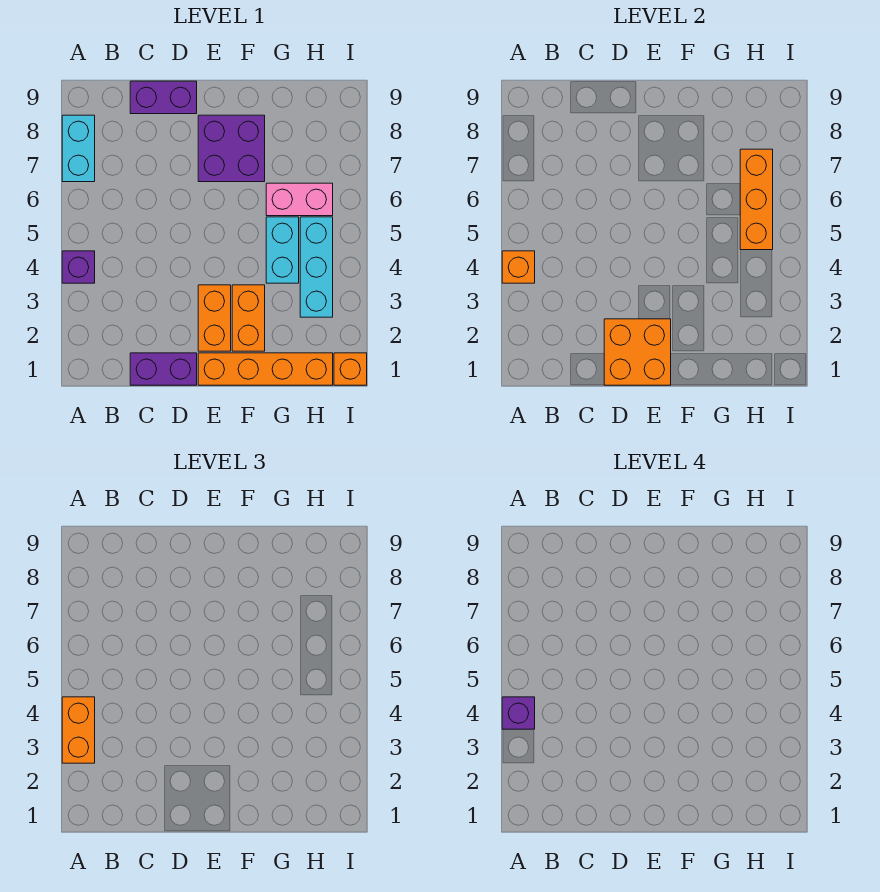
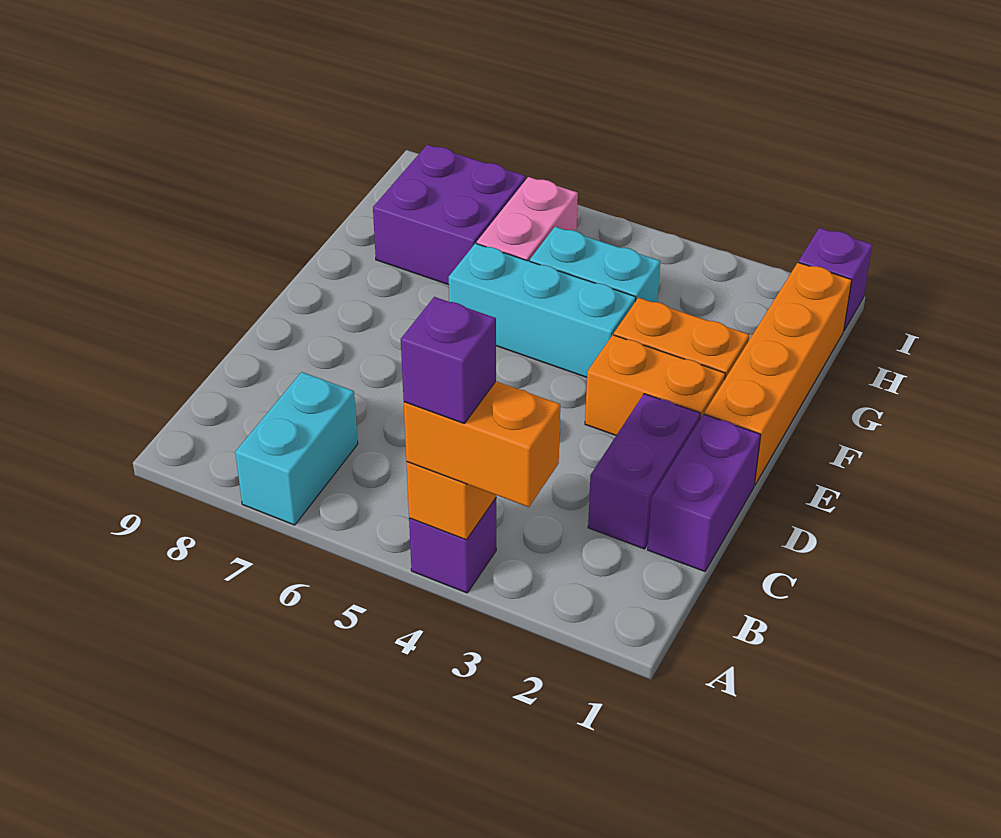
cyan 1x2 brick [62,115,95,182] -> cyan 1x2 brick turned to [235,372,358,525]
purple 1x2 brick [130,81,197,114] -> purple 1x2 brick moved to [588,394,700,549]
orange 2x2 brick [604,319,671,385] -> none
purple 2x2 brick [198,115,265,182] -> purple 2x2 brick moved to [373,145,526,285]
cyan 1x3 brick [300,217,333,317] -> cyan 1x3 brick moved to [449,243,636,377]
orange 1x3 brick [740,149,773,250] -> none
orange 1x1 brick [334,353,367,385] -> purple 1x1 brick [798,228,872,330]

